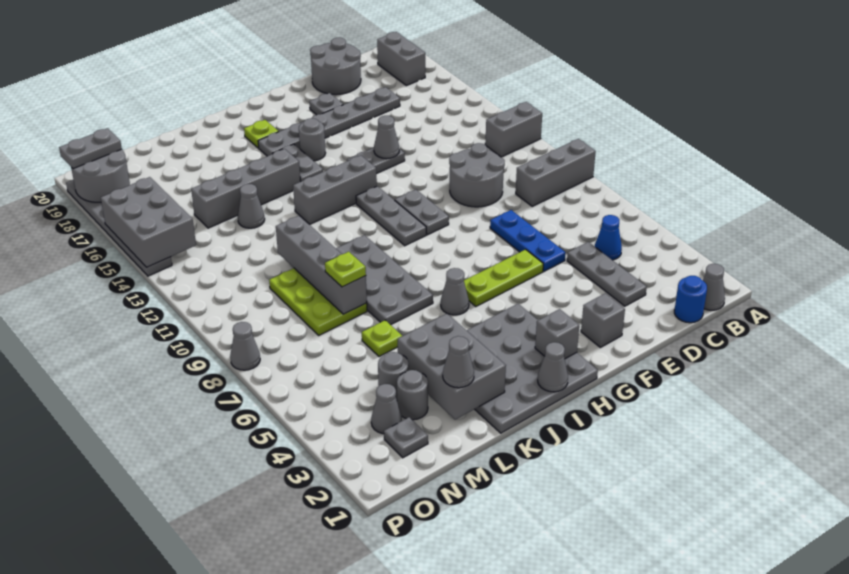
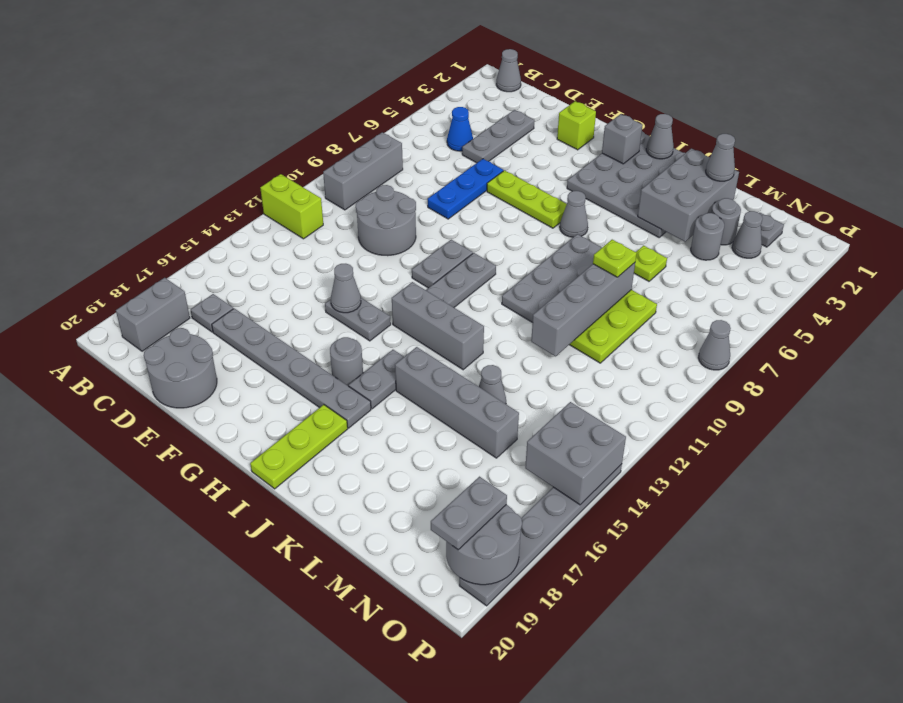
grey 1x3 brick [516,139,596,206] -> grey 1x3 brick turned to [323,132,403,210]
grey 1x2 brick [485,102,542,157] -> lime 1x2 brick [260,174,323,239]
blue 1x1 round brick [674,276,707,323] -> none
grey 1x1 brick [581,293,625,347] -> lime 1x1 brick [557,101,596,150]
grey 1x1 plate [309,93,343,115] -> grey 1x1 plate moved to [191,294,233,332]
lime 1x1 plate [244,120,279,148] -> lime 1x3 plate [250,405,348,489]
grey 2x3 brick [101,177,196,267] -> grey 2x2 brick [525,402,626,505]
grey 1x2 plate [59,128,122,169] -> grey 1x2 plate turned to [431,477,507,550]

